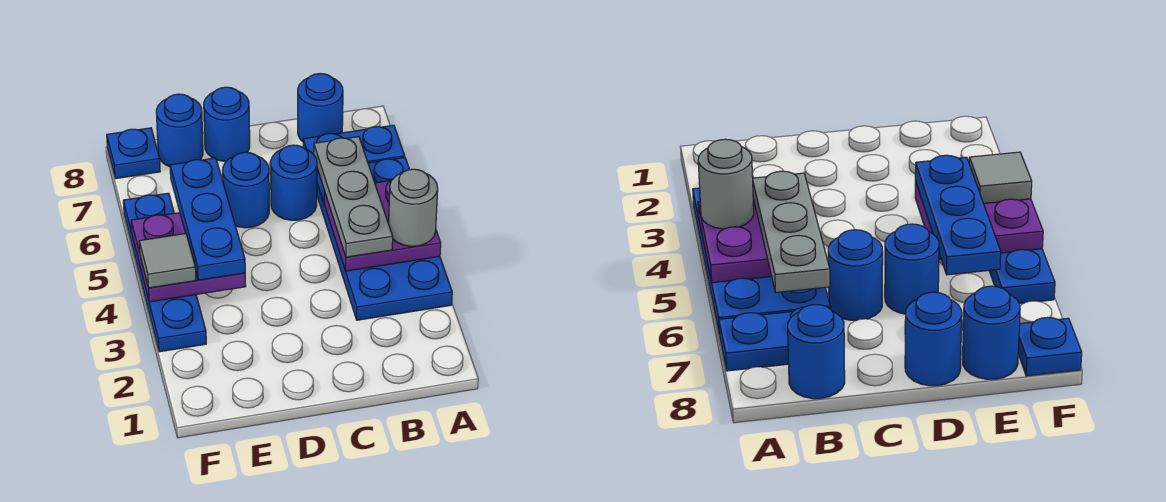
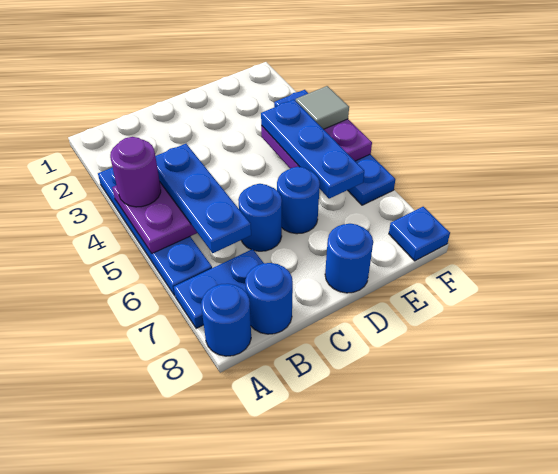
blue 2x4 plate [317,158,452,320] -> blue 1x4 plate [98,168,212,296]
grey 1x1 round brick [389,169,438,246] -> purple 1x1 round brick [110,137,161,207]
grey 1x3 plate [314,137,393,257] -> blue 1x3 plate [155,144,251,253]
blue 1x1 round brick [156,94,203,167] -> blue 1x1 round brick moved to [201,284,251,356]

